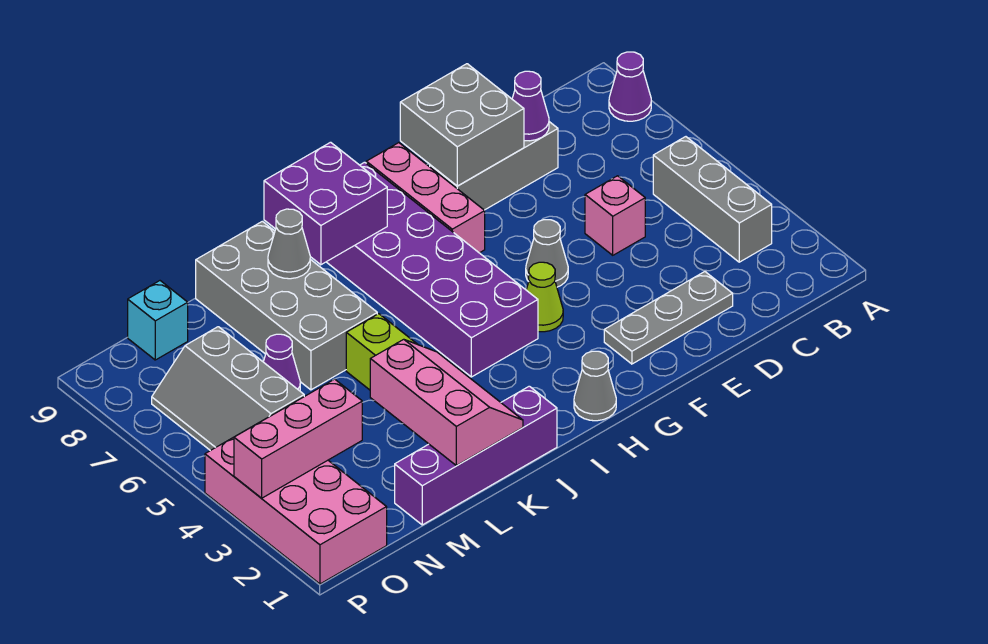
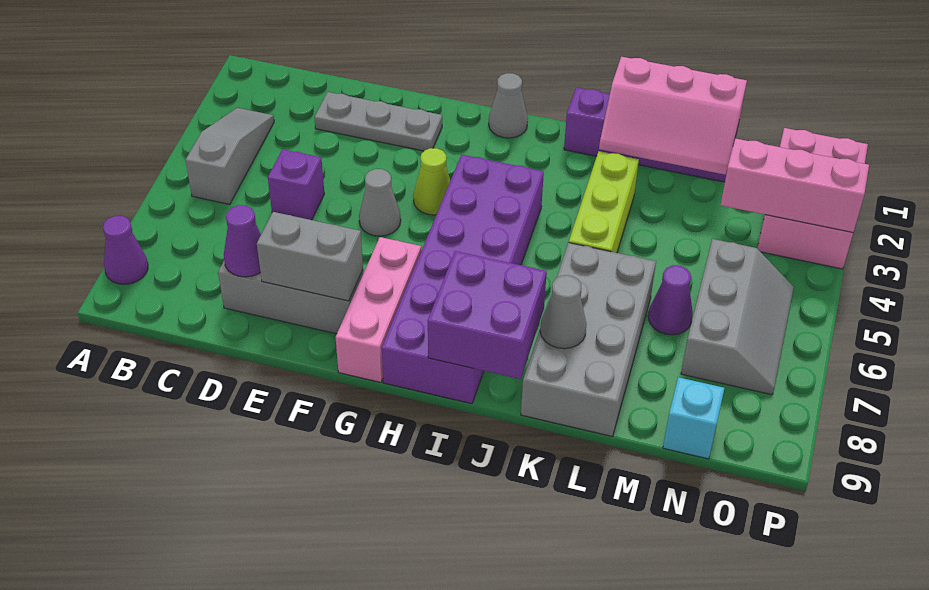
grey 1x3 brick [653,137,772,262] -> grey 1x3 slope [186,108,274,205]
pink 1x1 brick [585,176,645,255] -> purple 1x1 brick [268,149,324,220]
grey 2x2 brick [400,64,524,186] -> grey 1x2 brick [257,212,363,301]
pink 2x3 slope [370,339,523,466] -> pink 2x3 slope turned to [599,57,747,175]
pink 2x4 brick [205,437,387,584] -> pink 2x3 brick [757,128,868,269]

